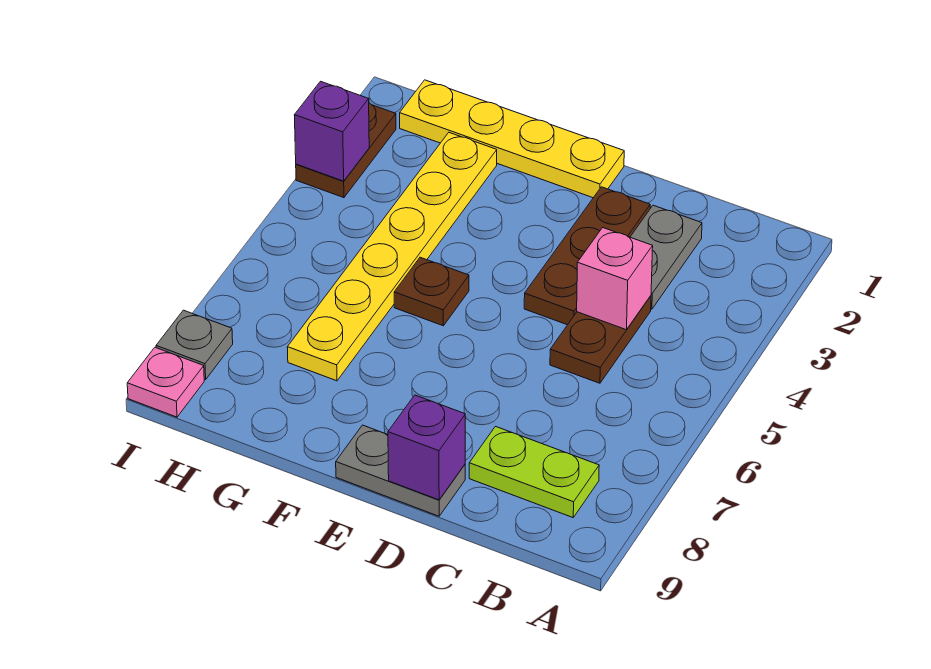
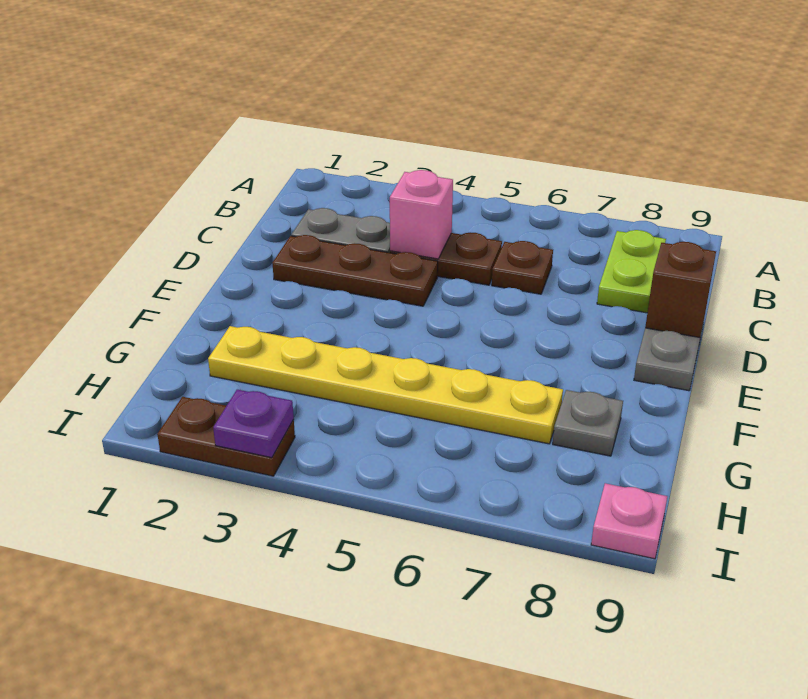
purple 1x1 brick [388,395,465,500] -> brown 1x1 brick [645,242,716,337]
yellow 1x4 plate [400,80,624,198] -> none
brown 1x1 plate [394,257,469,326] -> brown 1x1 plate moved to [492,241,553,294]
purple 1x1 brick [294,81,369,181] -> purple 1x1 plate [213,390,294,458]
grey 1x1 plate [156,310,233,379] -> grey 1x1 plate moved to [553,390,623,456]

